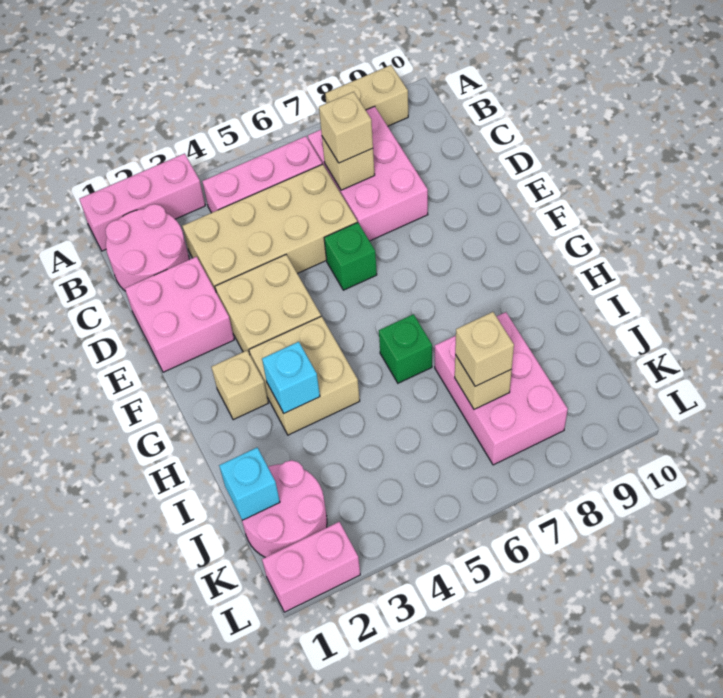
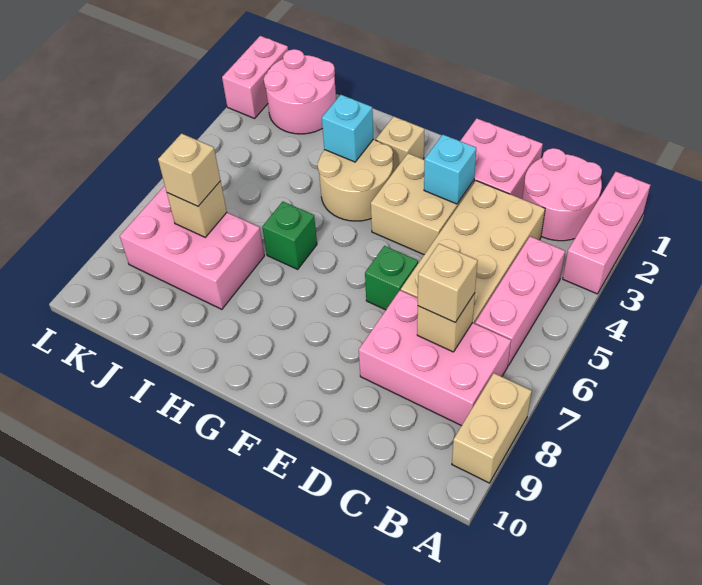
tan 2x2 brick [249,316,360,435] -> tan 2x2 round brick [318,139,393,221]
cyan 1x1 brick [219,448,280,520] -> cyan 1x1 brick moved to [424,135,476,204]

